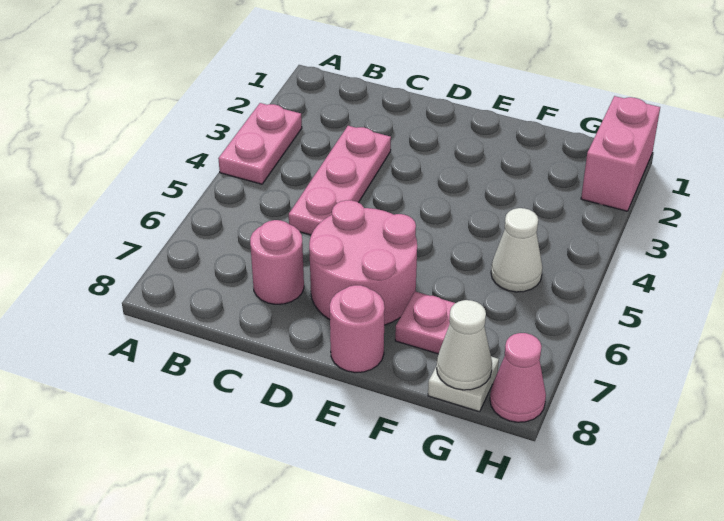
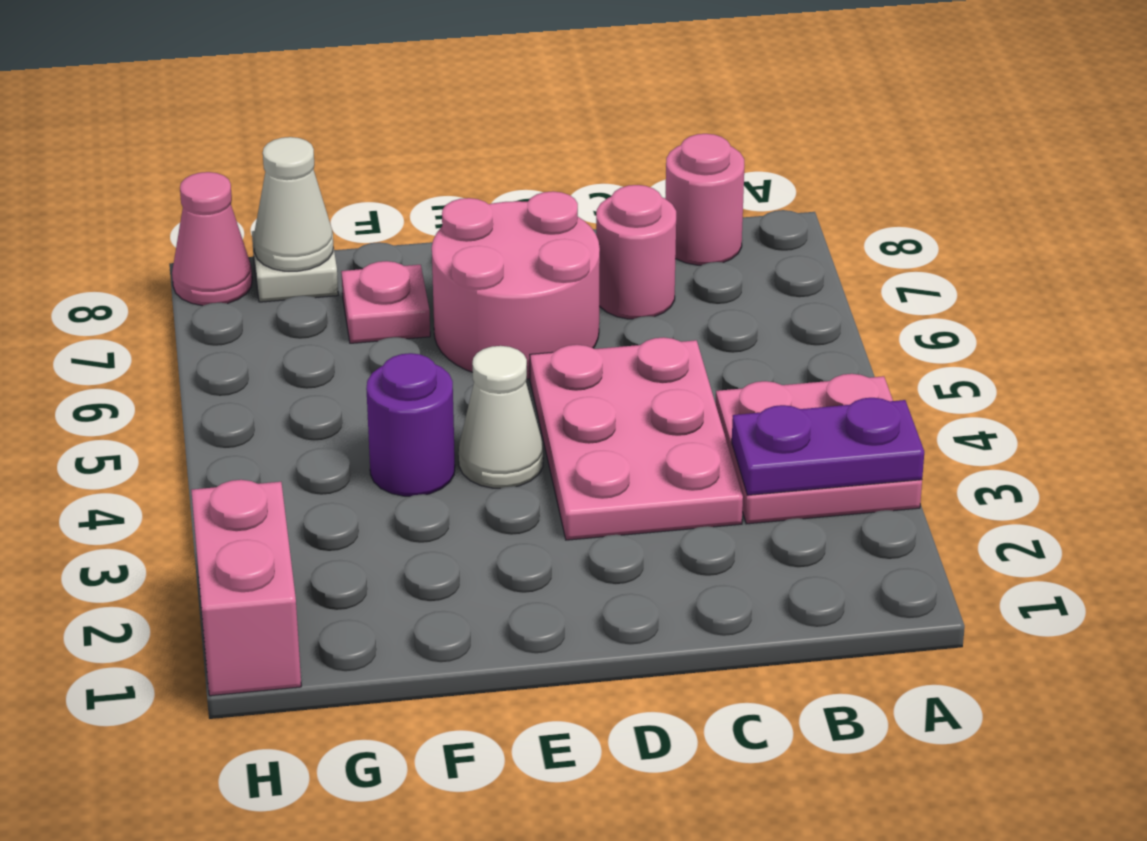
pink 1x2 plate [218,103,302,184] -> pink 2x2 plate [716,374,922,524]
none -> purple 1x2 plate [732,398,924,495]
pink 1x3 plate [289,126,391,235] -> pink 2x3 plate [530,337,743,540]
pink 1x1 round brick [330,285,385,373] -> pink 1x1 round brick moved to [665,134,744,265]
none -> purple 1x1 round brick [366,353,455,496]
white 1x1 cone [491,208,543,292] -> white 1x1 cone moved to [459,346,543,488]

